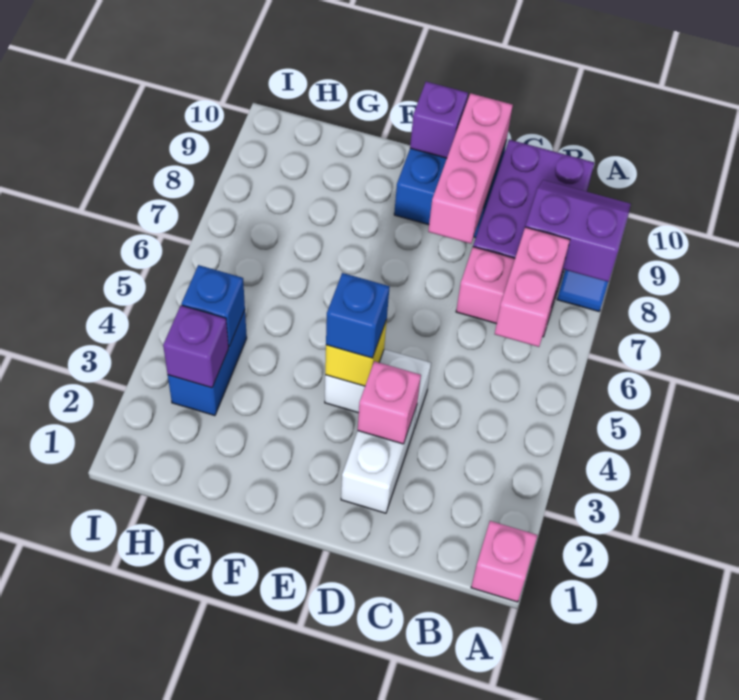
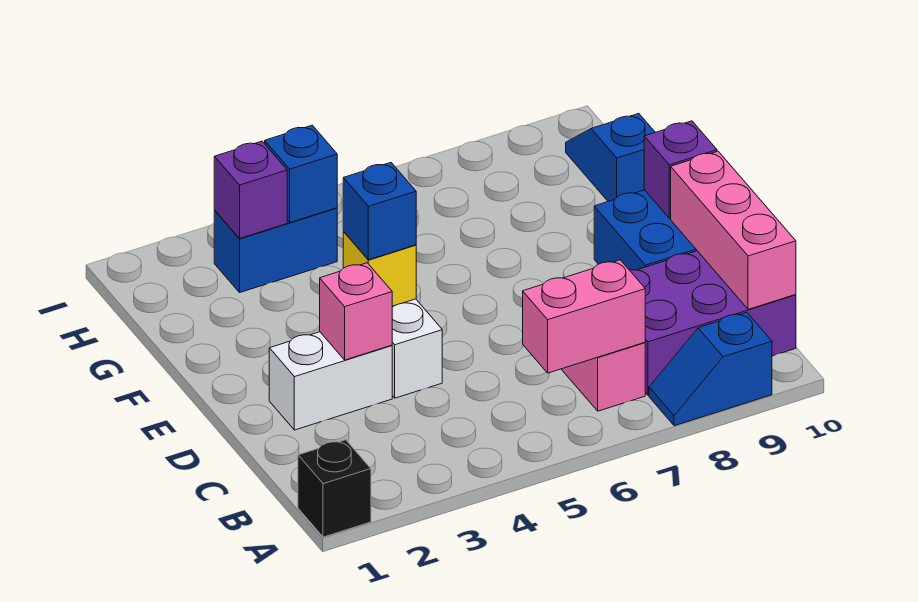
pink 1x1 brick [471,521,537,602] -> black 1x1 brick [298,440,371,537]
purple 2x2 slope [525,180,631,282] -> none
pink 1x3 brick [428,93,513,244] -> pink 1x3 brick turned to [671,151,796,309]
none -> blue 1x2 slope [566,113,655,201]

